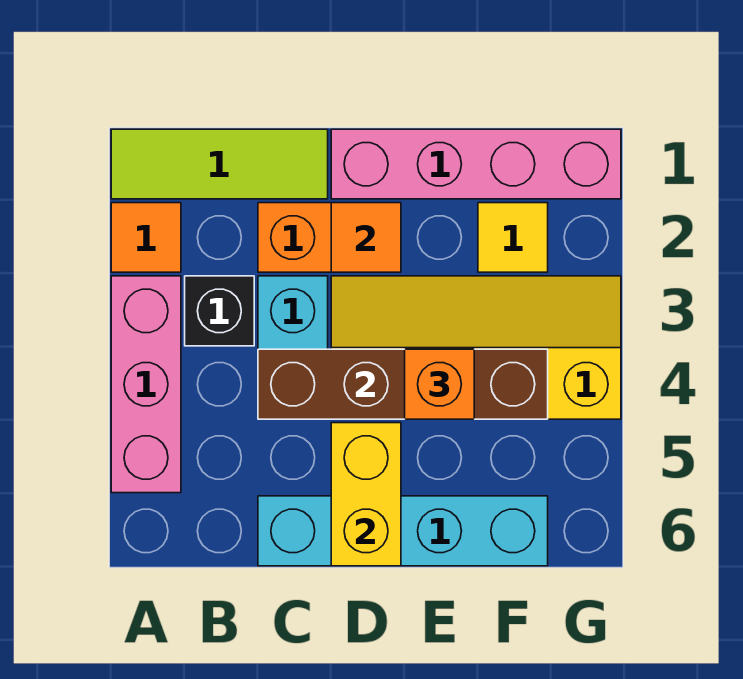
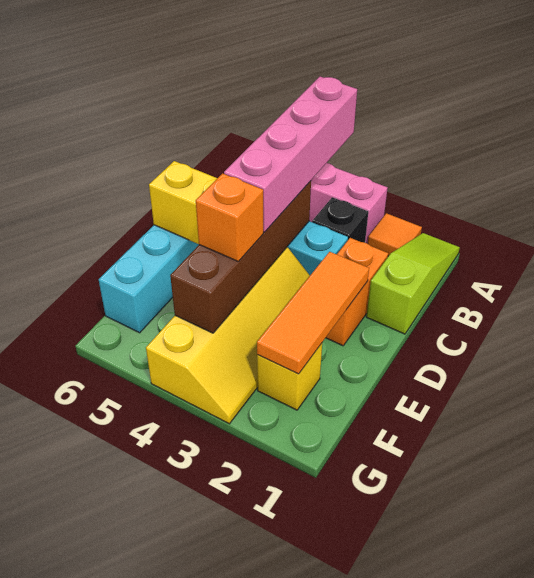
lime 1x3 tile [111,129,328,199] -> lime 1x3 slope [366,233,460,334]
pink 1x4 brick [331,129,621,199] -> pink 1x4 brick moved to [224,77,357,232]
orange 1x1 tile [331,203,401,272] -> orange 1x3 tile [257,252,369,374]
yellow 1x1 tile [478,203,548,272] -> yellow 1x1 brick [257,343,322,410]

